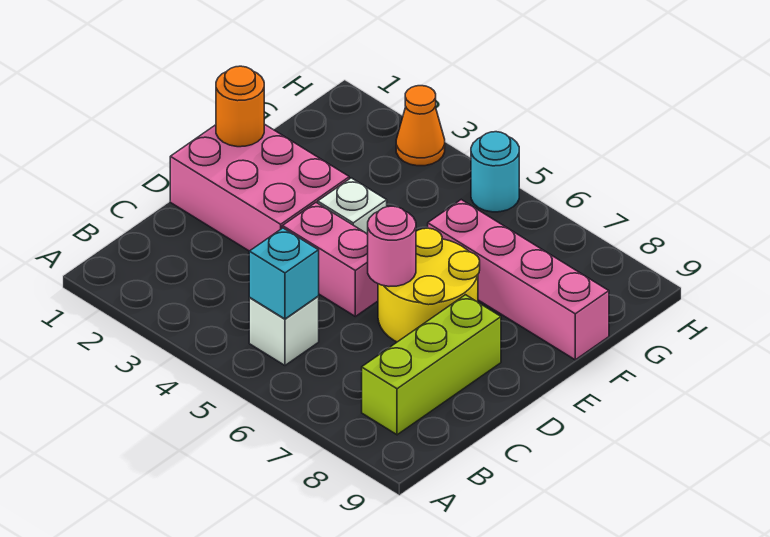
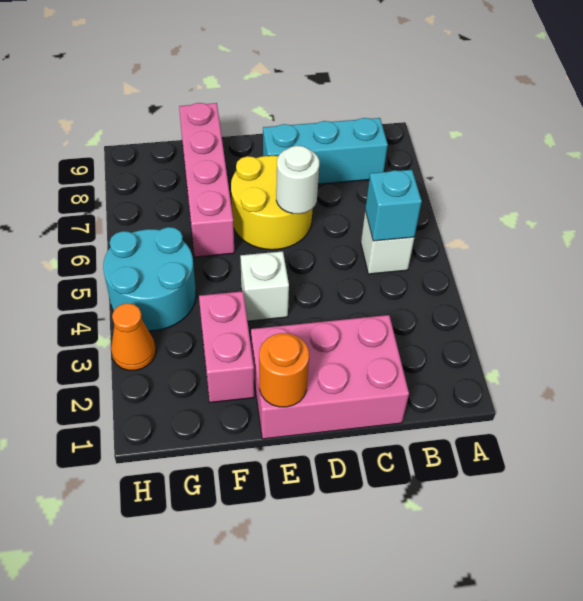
lime 1x3 brick [362,295,501,435] -> cyan 1x3 brick [263,118,388,184]
pink 2x3 brick [170,124,349,251] -> pink 2x3 brick turned to [251,315,409,439]
pink 1x2 brick [282,203,378,316] -> pink 1x2 brick moved to [199,291,254,402]
pink 1x1 round brick [368,206,416,286] -> white 1x1 round brick [276,146,319,214]
cyan 1x1 round brick [471,132,519,212] -> cyan 2x2 round brick [103,227,196,331]

